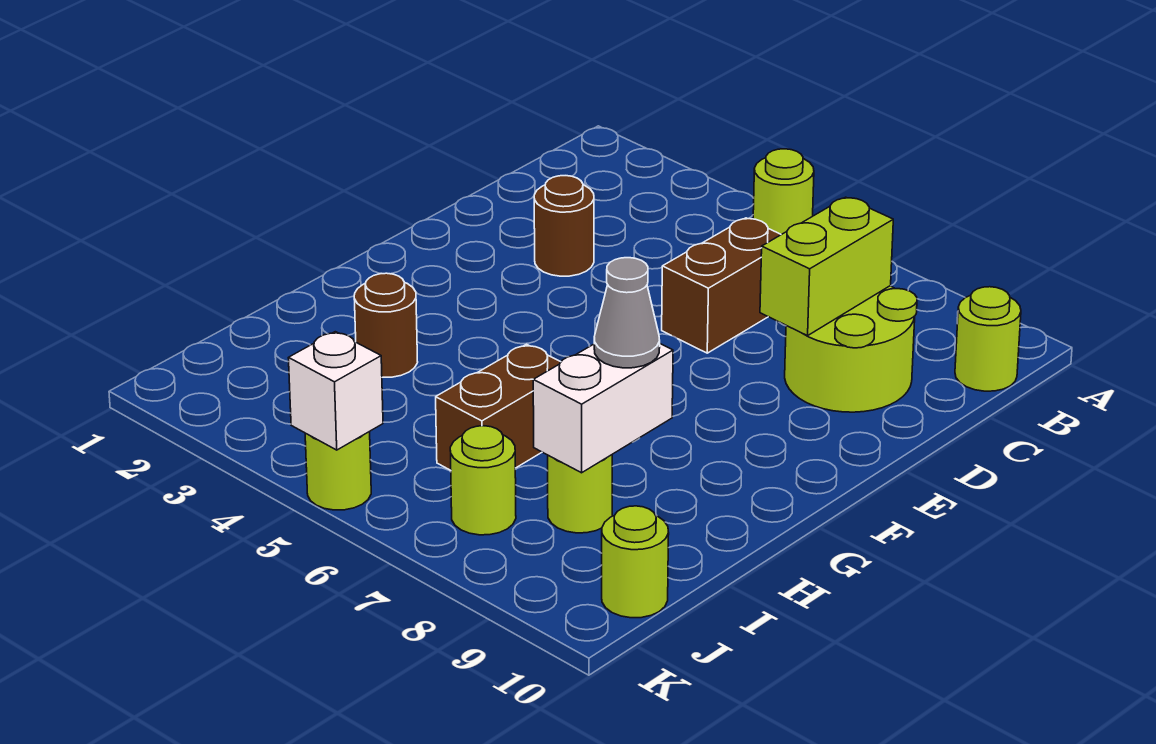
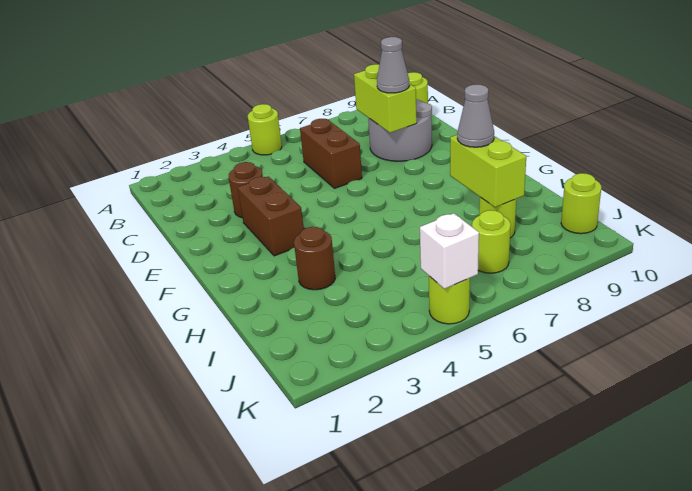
lime 2x2 round brick [785,286,917,412] -> grey 2x2 round brick [368,99,432,161]
none -> grey 1x1 cone [377,37,409,93]
brown 1x2 brick [436,344,561,470] -> brown 1x2 brick moved to [238,177,304,256]
white 1x2 brick [533,344,673,473] -> lime 1x2 brick [450,135,526,207]

